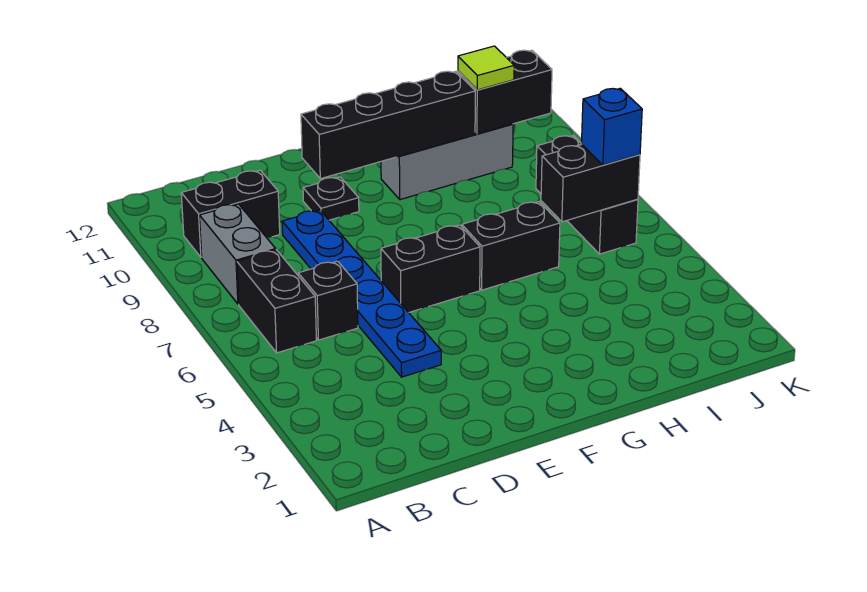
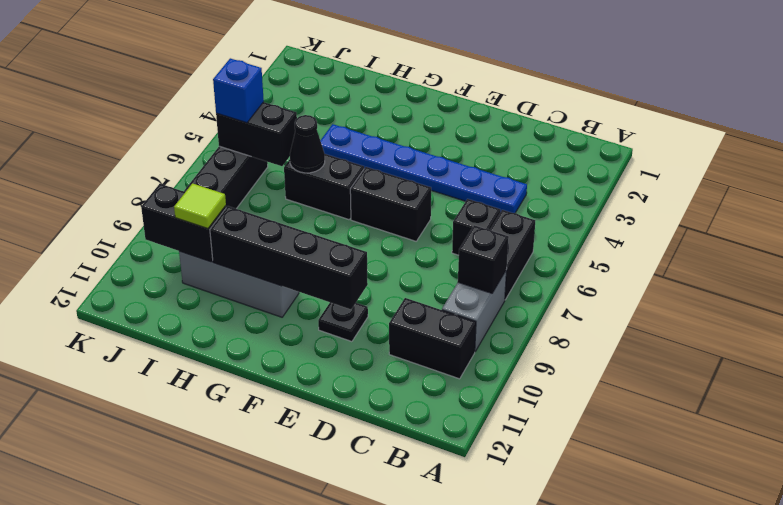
none -> black 1x1 brick [458,225,509,293]
blue 1x6 plate [282,210,441,377] -> blue 1x6 plate turned to [320,124,527,213]
none -> black 1x1 cone [290,115,325,173]

